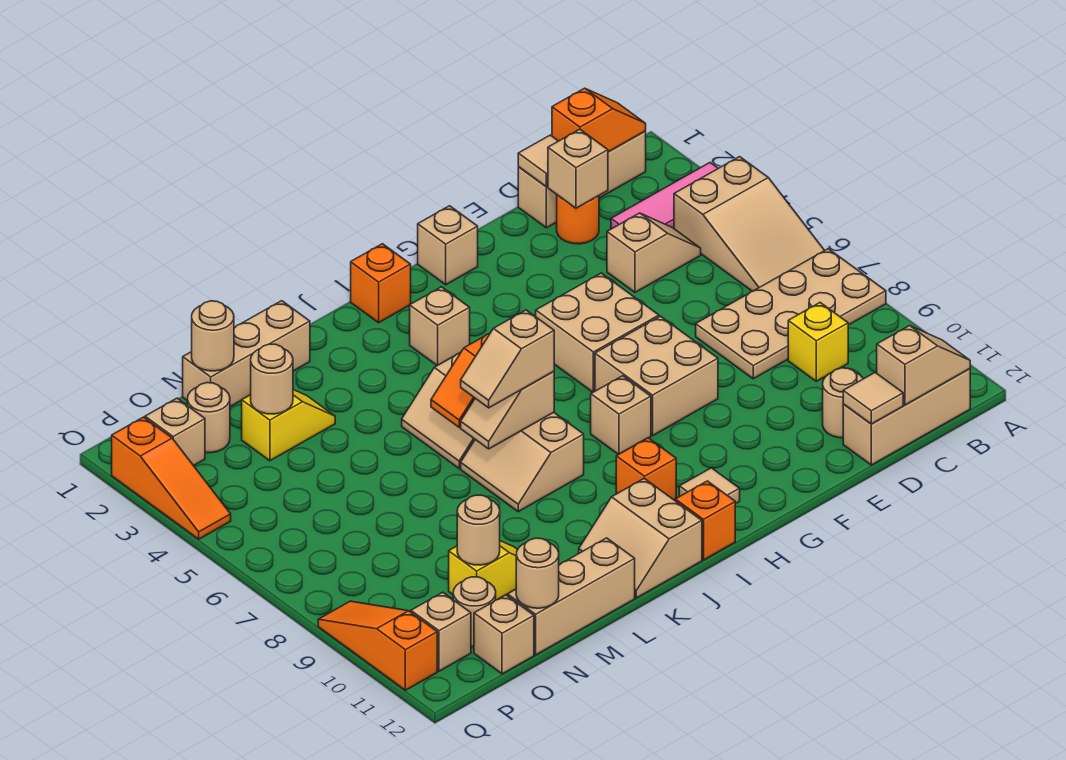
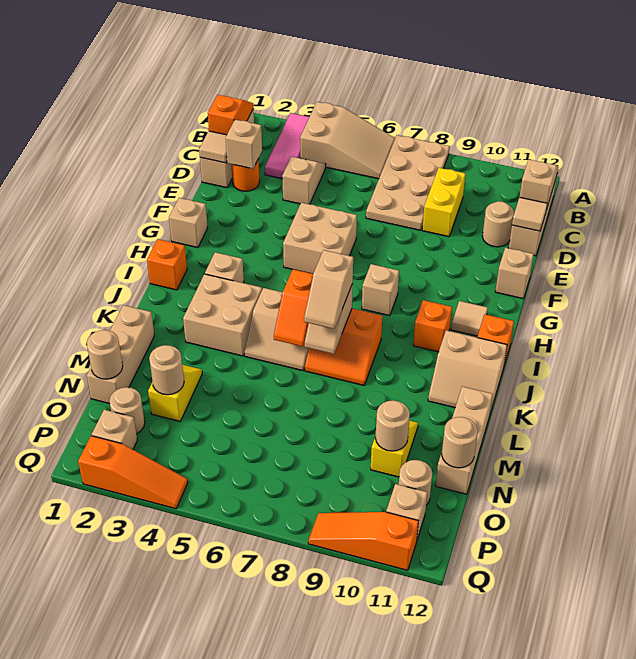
yellow 1x1 brick [788,303,848,381] -> yellow 1x2 brick [422,168,465,237]
tan 2x2 brick [595,316,718,436] -> tan 2x2 brick moved to [183,274,262,356]
tan 2x2 slope [461,413,584,512] -> orange 2x2 slope [305,309,382,385]
tan 1x1 brick [474,595,534,674] -> tan 1x1 brick moved to [495,248,534,299]

